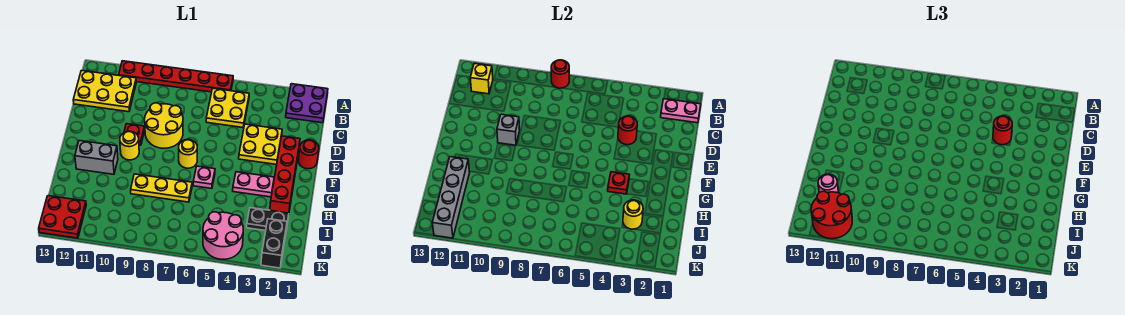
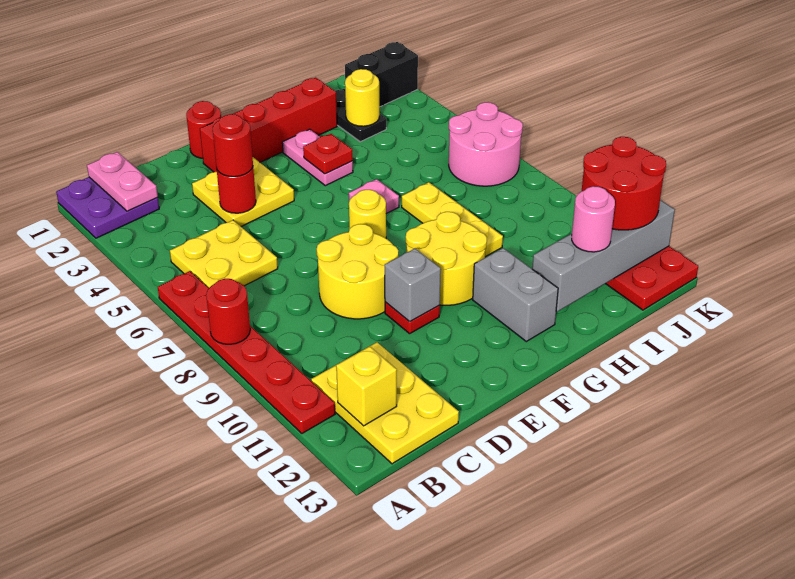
yellow 1x1 round brick [120,131,139,160] -> yellow 2x2 round brick [406,212,487,305]
pink 2x2 round brick [203,212,243,259] -> pink 2x2 round brick moved to [449,102,523,186]

